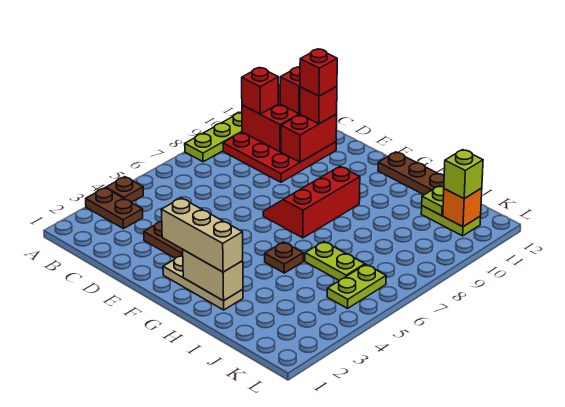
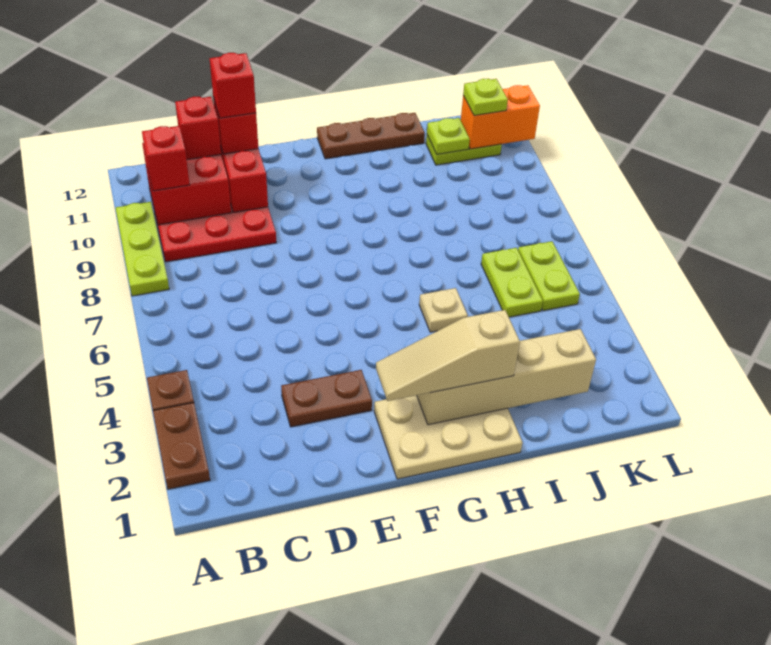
brown 1x2 plate [86,188,143,229] -> brown 1x2 plate turned to [153,403,210,489]
tan 1x3 plate [163,255,243,310] -> tan 2x3 plate [374,395,522,479]
tan 1x3 brick [161,198,243,272] -> tan 1x3 slope [376,310,520,401]
red 2x3 slope [263,166,360,238] -> none
tan 1x2 brick [183,250,243,301] -> tan 1x4 brick [417,329,596,425]
brown 1x1 plate [265,242,303,273] -> tan 1x1 plate [419,288,468,332]
lime 1x2 plate [305,242,365,281] -> lime 1x2 plate turned to [481,248,543,317]
orange 1x1 brick [443,188,482,227] -> orange 1x2 brick [461,85,540,149]
lime 1x1 brick [444,150,483,199] -> lime 1x1 plate [463,79,508,116]

